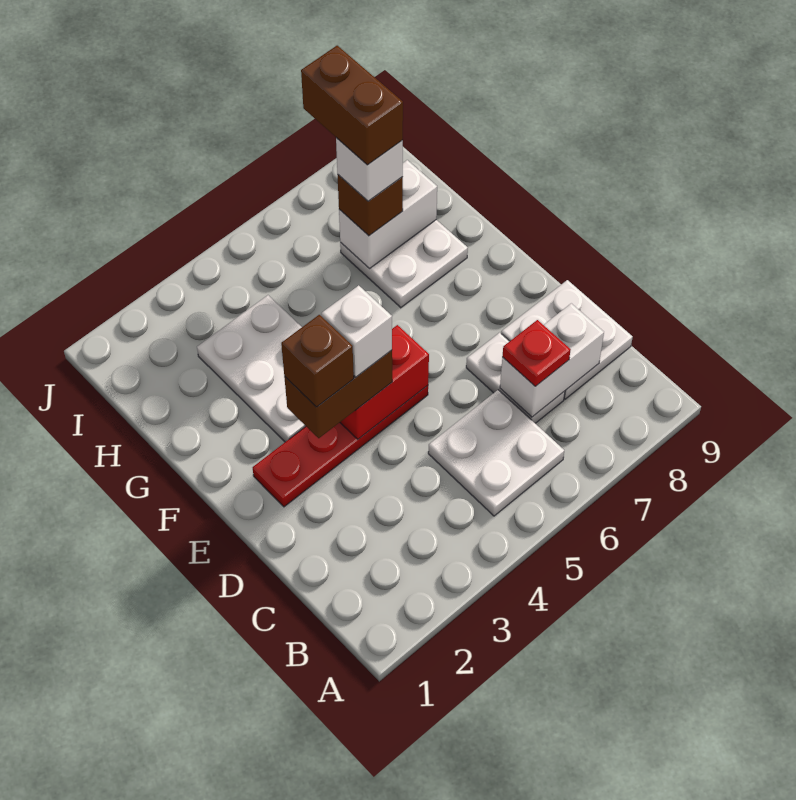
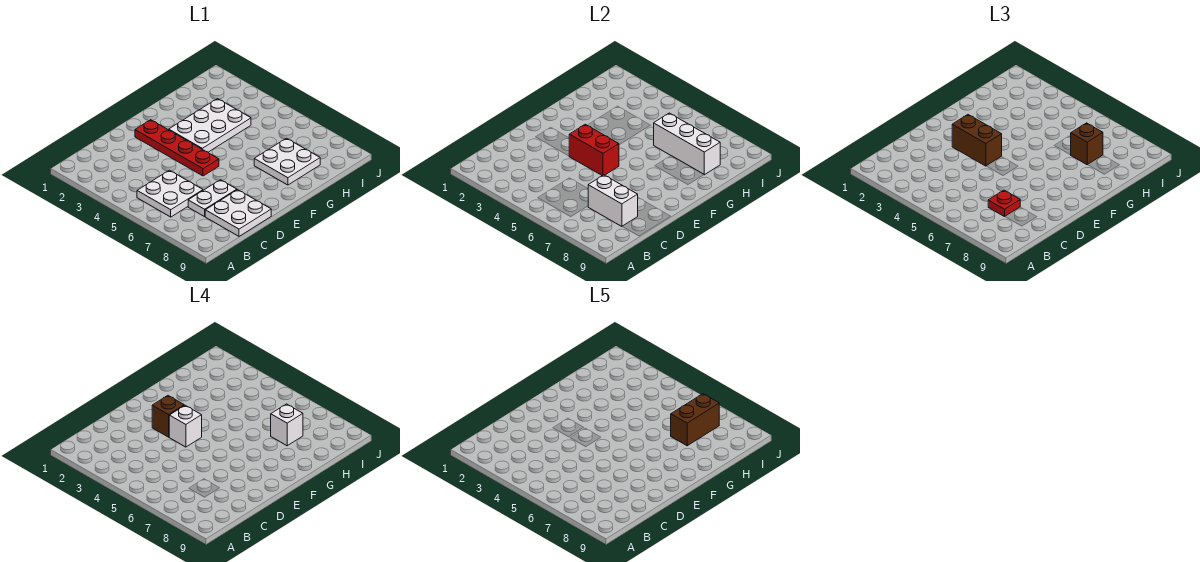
white 1x2 brick [339,160,437,269] -> white 1x3 brick [654,113,720,175]

